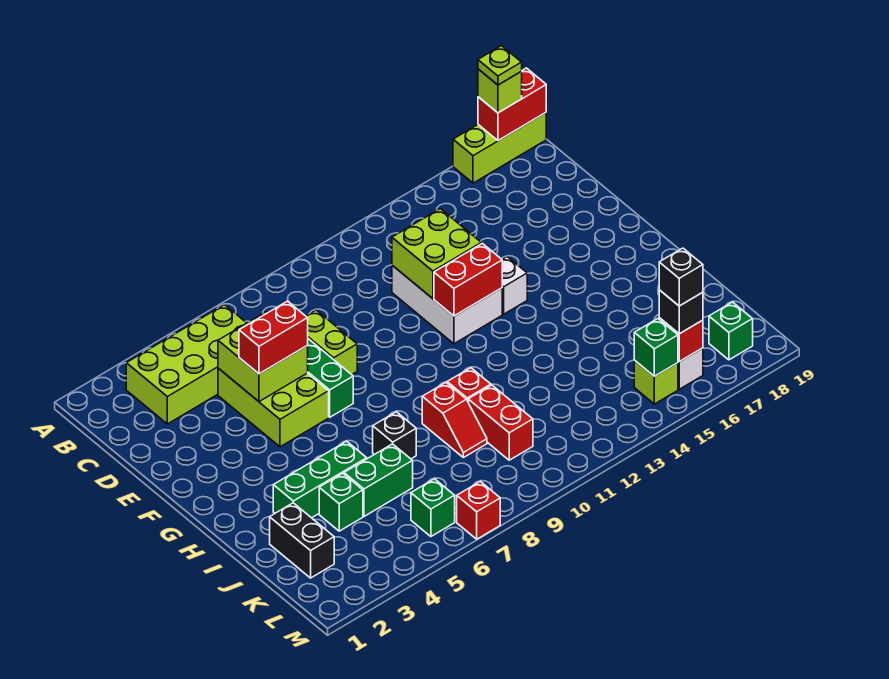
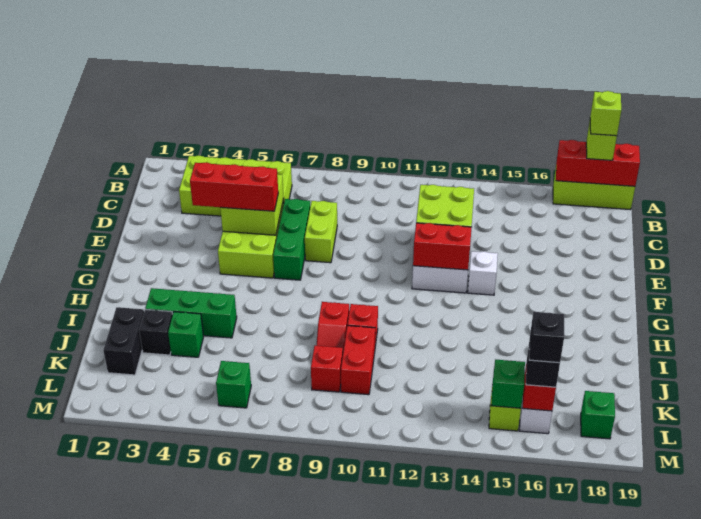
red 1x2 brick [478,68,546,141] -> red 1x3 brick [556,140,640,186]
lime 1x1 plate [478,46,522,85] -> lime 1x1 brick [590,91,621,136]
red 1x2 brick [239,301,308,374] -> red 1x3 brick [190,162,278,211]
black 1x1 brick [373,412,416,459] -> black 1x1 brick moved to [139,309,173,355]
green 1x2 brick [344,444,413,516] -> none
red 1x1 brick [457,481,500,539] -> red 1x1 brick moved to [311,345,343,392]

